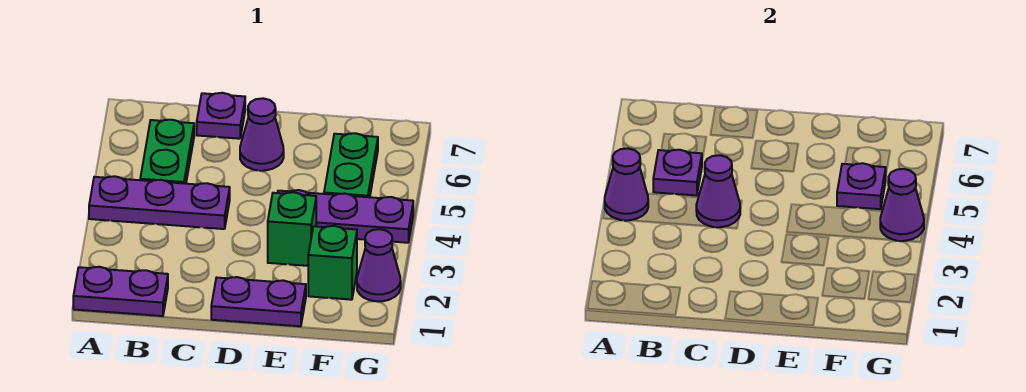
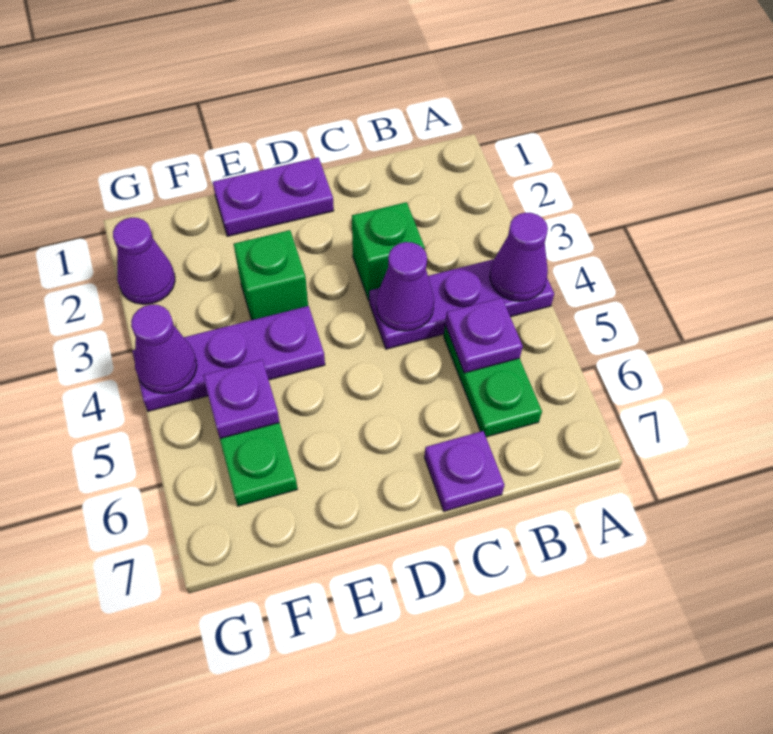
purple 1x2 plate [73,267,168,316] -> none
purple 1x1 cone [240,98,284,171] -> none
green 1x1 brick [308,226,357,300] -> green 1x1 brick moved to [352,202,425,300]

